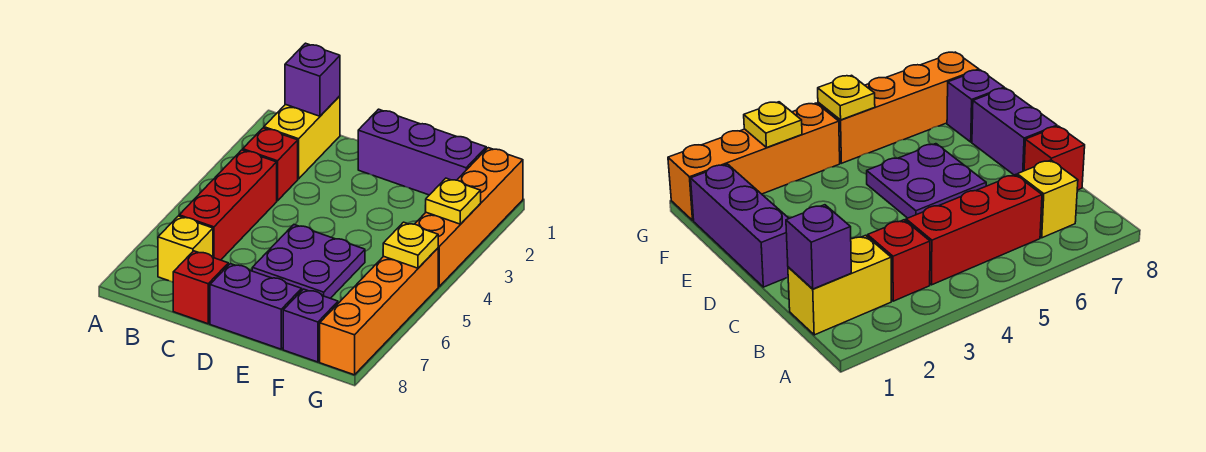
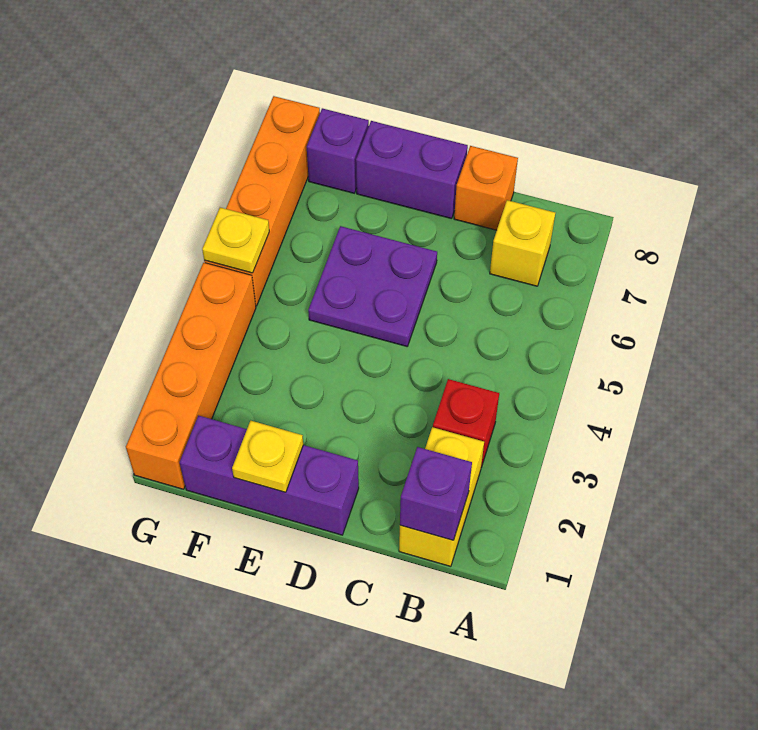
red 1x3 brick [179,150,277,260] -> none
red 1x1 brick [173,251,228,324] -> orange 1x1 brick [454,146,518,230]
yellow 1x1 plate [425,178,481,224] -> yellow 1x1 plate moved to [232,421,303,492]

